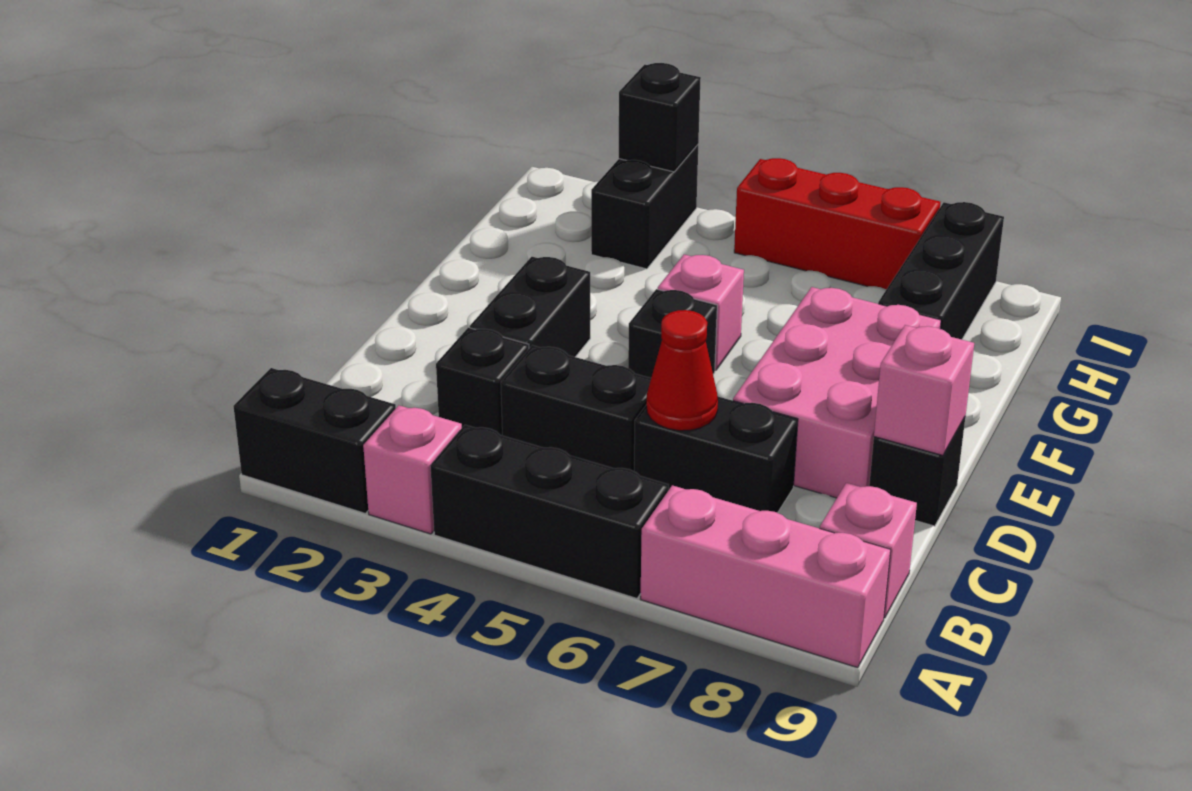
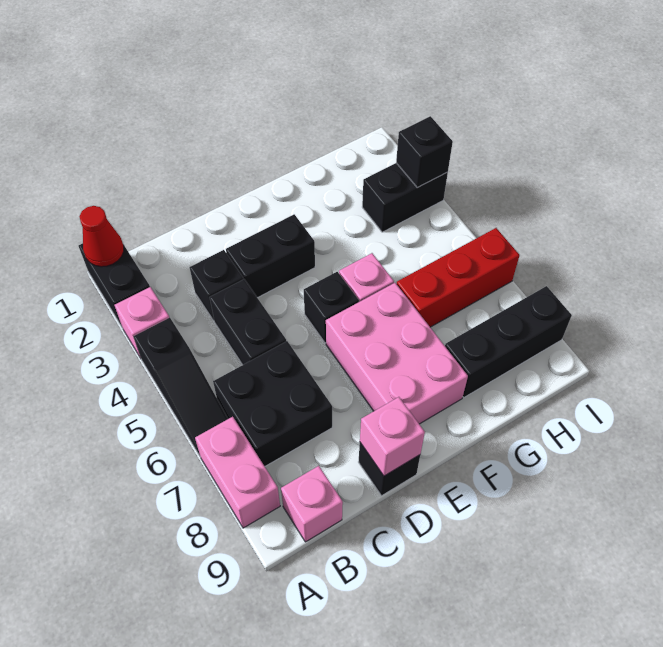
black 1x3 brick [430,425,669,598] -> black 1x3 slope [134,317,228,456]
pink 1x3 brick [641,485,891,668] -> pink 1x2 brick [195,417,280,528]
black 1x2 brick [634,397,798,513] -> black 2x2 brick [213,341,332,466]
red 1x1 cone [647,310,718,431] -> red 1x1 cone moved to [79,206,124,267]
pink 2x3 brick [733,287,941,498] -> pink 2x3 brick turned to [326,283,468,424]
red 1x3 brick [734,158,941,289] -> red 1x3 brick turned to [397,228,520,327]

